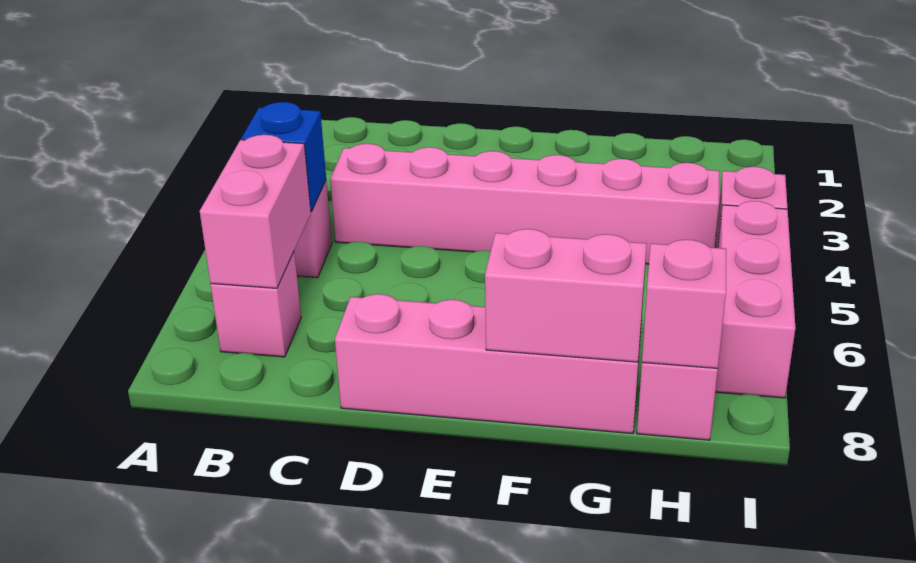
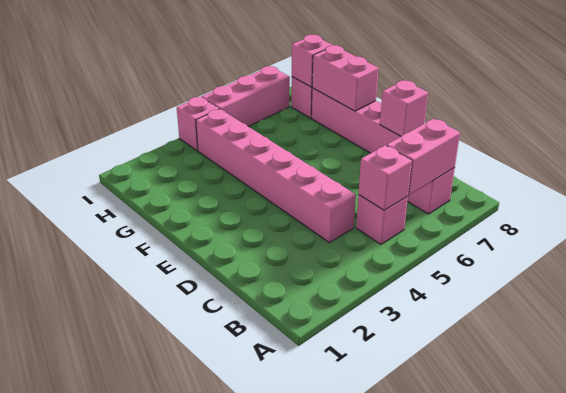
blue 1x1 brick [241,102,326,212] -> pink 1x1 brick [359,145,412,210]
none -> pink 1x1 brick [380,80,428,136]

